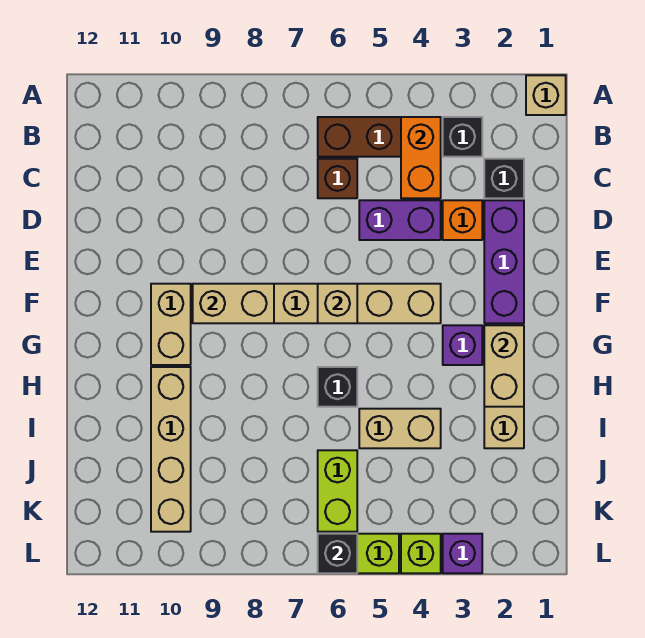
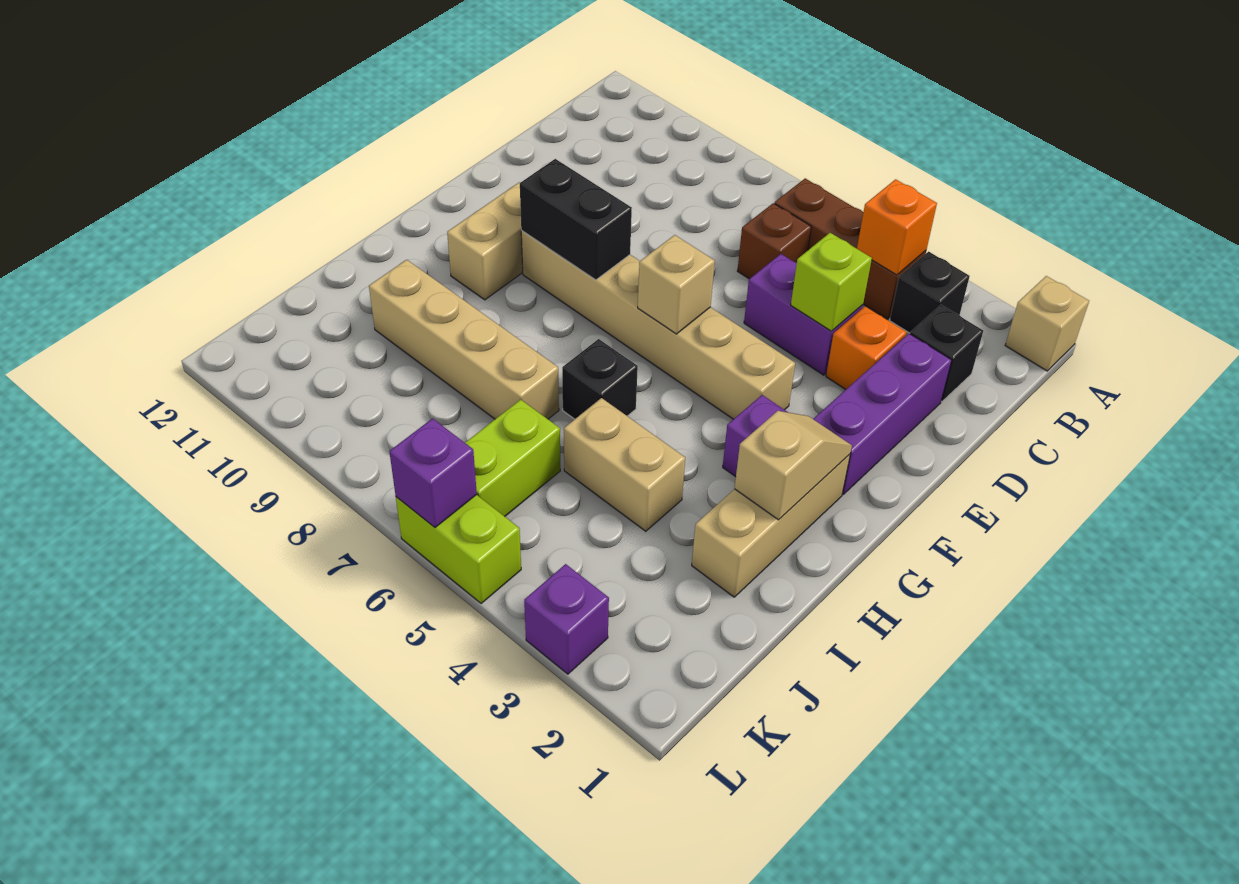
orange 1x2 brick [401,117,441,198] -> orange 1x1 brick [857,179,937,275]
tan 1x2 brick [193,284,274,323] -> black 1x2 brick [520,159,632,280]
tan 1x2 brick [484,325,524,407] -> tan 1x2 slope [734,411,852,520]
tan 1x4 brick [151,367,191,532] -> tan 1x4 brick turned to [369,260,559,419]
lime 1x1 brick [401,534,441,573] -> lime 1x1 brick moved to [791,233,872,331]
black 1x1 brick [318,534,357,573] -> purple 1x1 brick [389,418,477,527]

